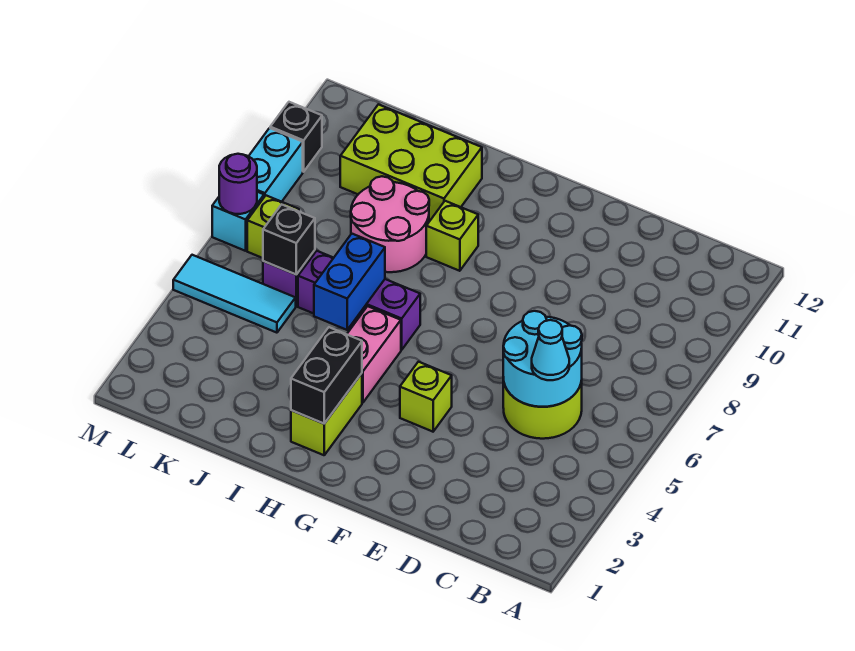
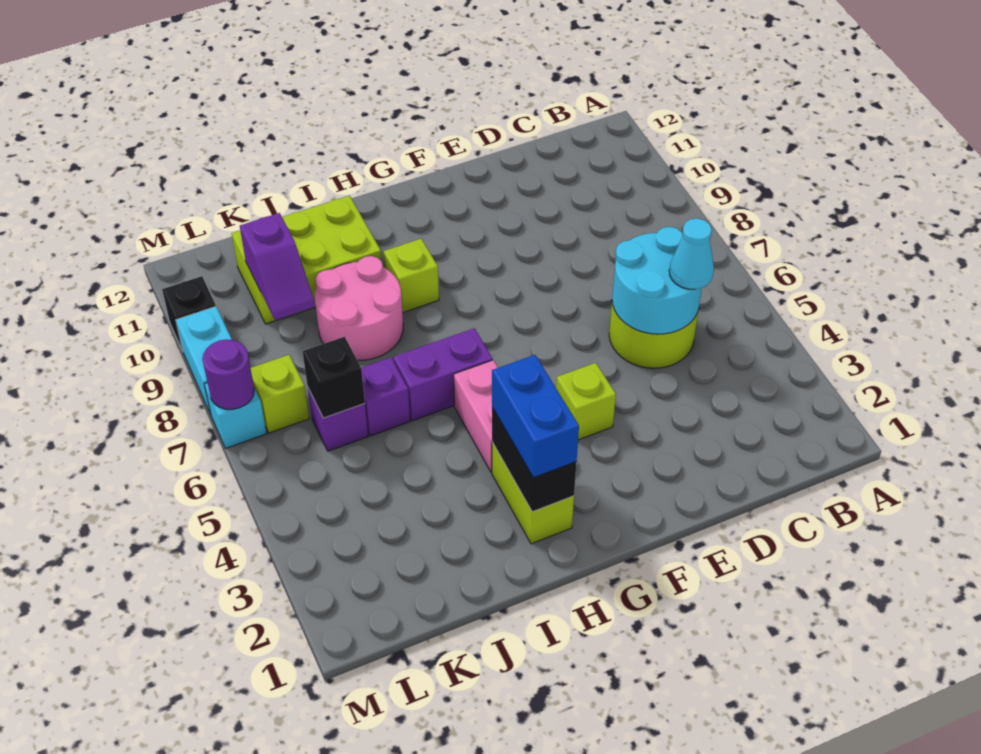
blue 1x2 brick [314,234,385,330] -> blue 1x2 brick moved to [492,355,579,478]
cyan 1x3 tile [173,255,296,333] -> none
none -> purple 1x2 slope [240,213,315,320]

